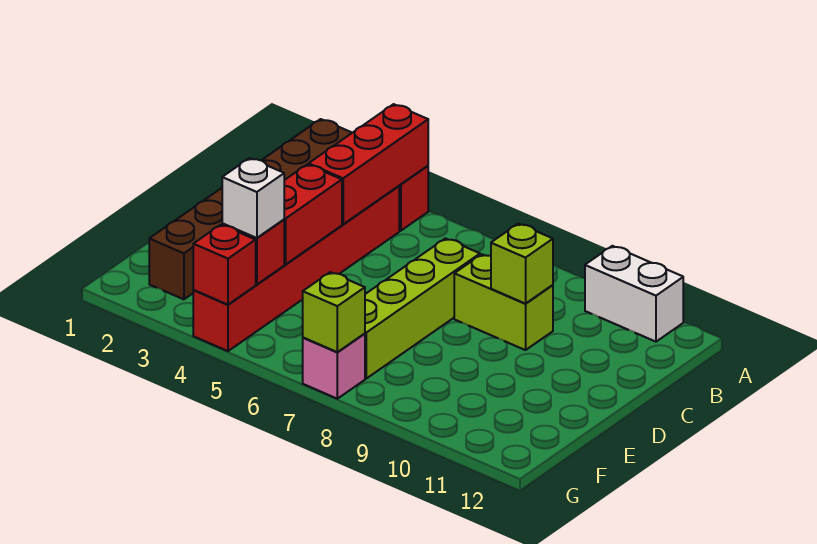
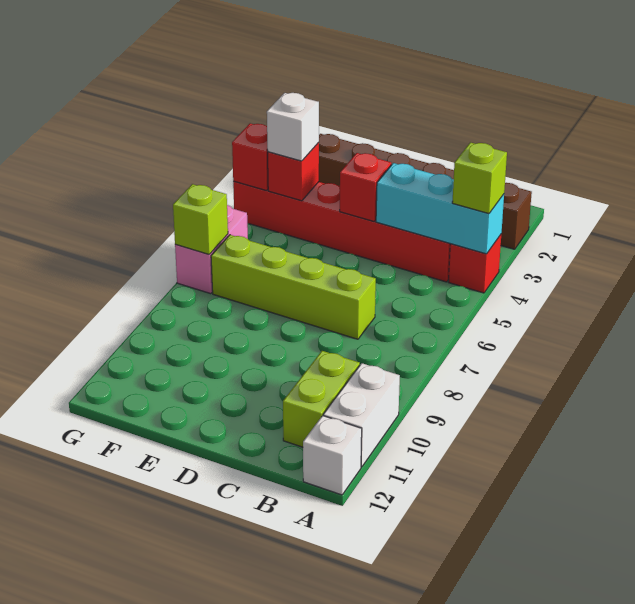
red 1x3 brick [309,104,428,224] -> cyan 1x3 brick [376,163,504,254]
none -> white 1x1 brick [303,416,362,495]
lime 1x2 brick [454,254,553,350] -> lime 1x2 brick moved to [283,351,360,447]
lime 1x1 brick [491,224,553,304] -> lime 1x1 brick moved to [452,142,507,214]
red 1x2 brick [284,164,342,264] -> red 1x1 brick [340,153,391,221]
pink 1x1 brick [303,334,365,399] -> pink 1x2 brick [175,205,248,294]

